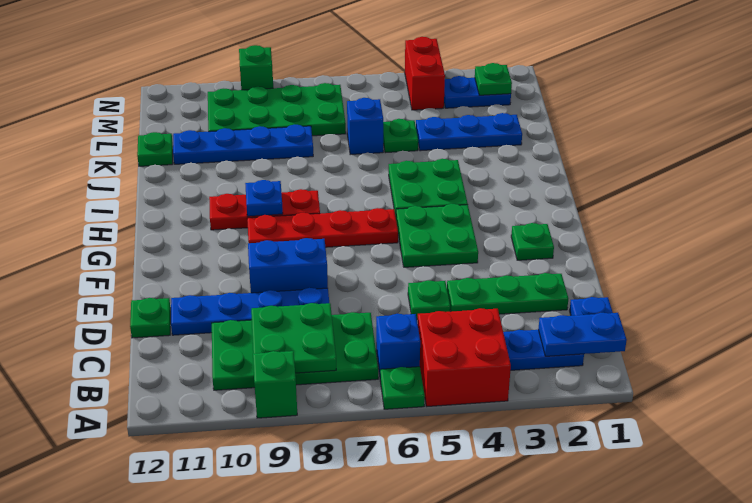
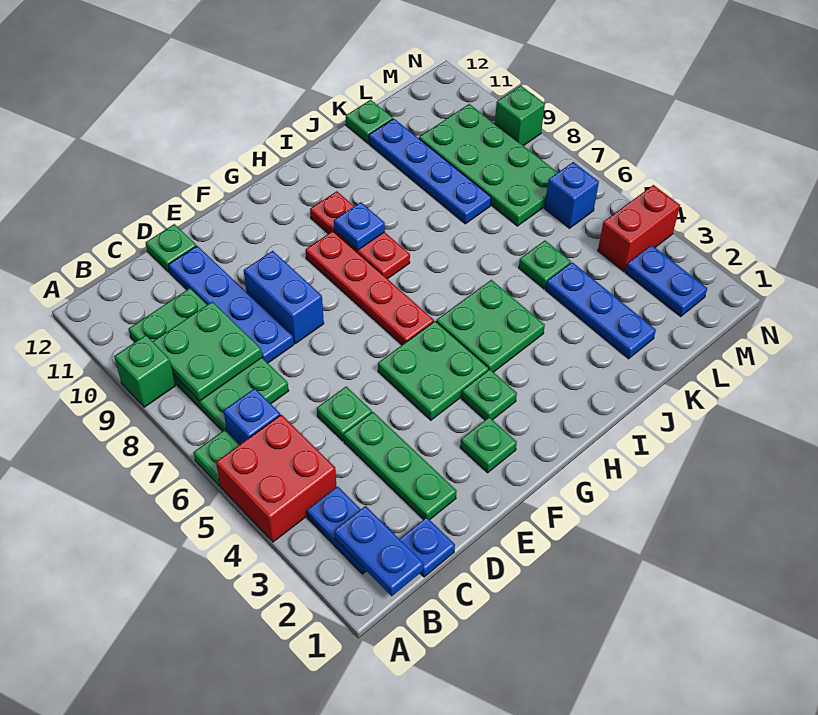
blue 1x1 brick [347,98,383,155] -> blue 1x1 brick moved to [545,162,599,228]
green 1x1 plate [475,63,512,95] -> green 1x1 plate moved to [462,369,517,420]

